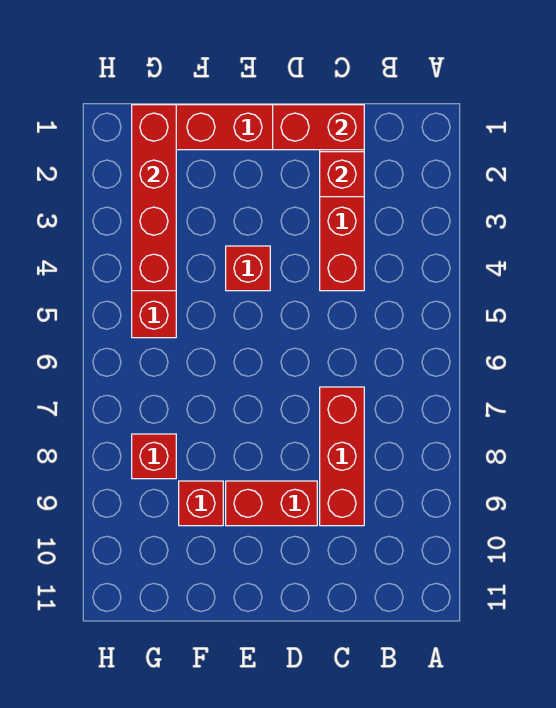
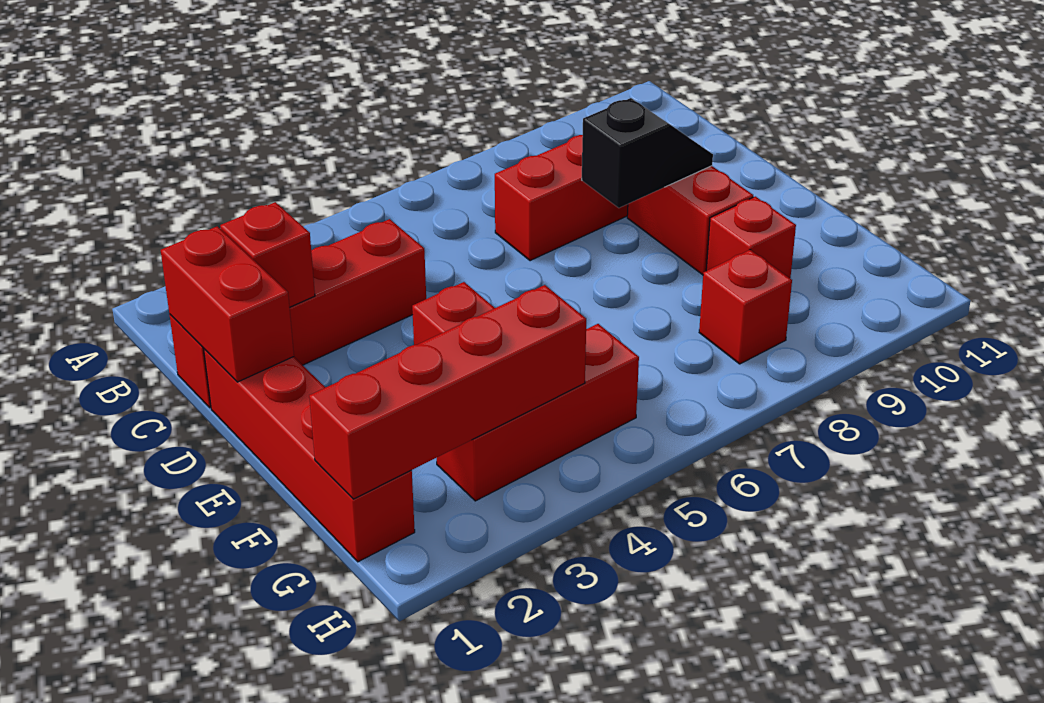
none -> black 1x2 slope [582,98,713,208]

